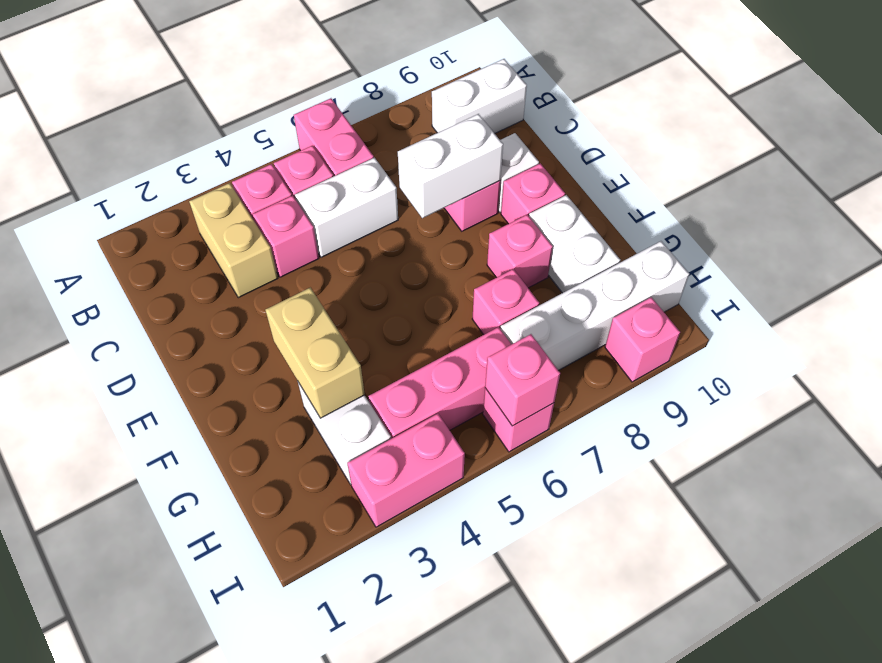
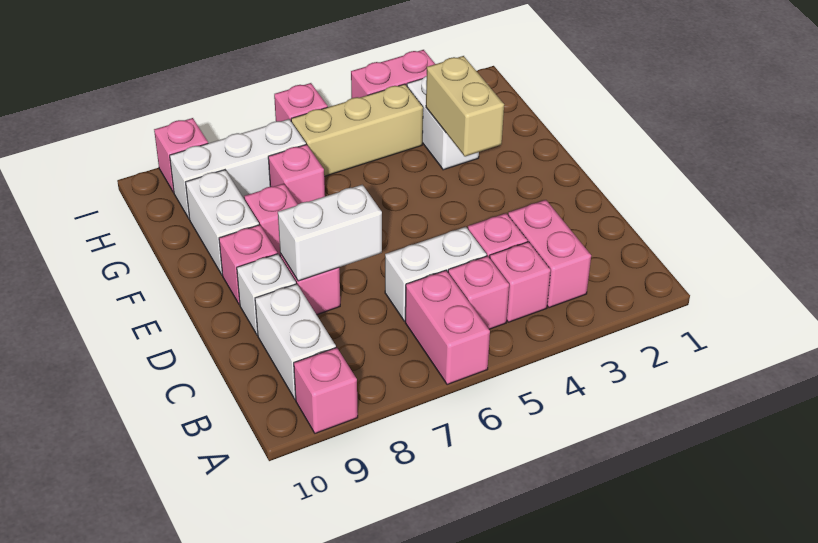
tan 1x2 brick [189,183,278,298] -> pink 1x2 brick [508,200,591,308]
white 1x2 brick [432,59,527,133] -> white 1x2 brick turned to [255,284,336,399]
pink 1x3 brick [368,327,511,439] -> tan 1x3 brick [291,84,423,176]
white 1x4 brick [501,241,689,370] -> white 1x3 brick [170,119,306,219]
pink 1x1 brick [485,334,560,426] -> pink 1x1 brick moved to [294,347,358,433]

